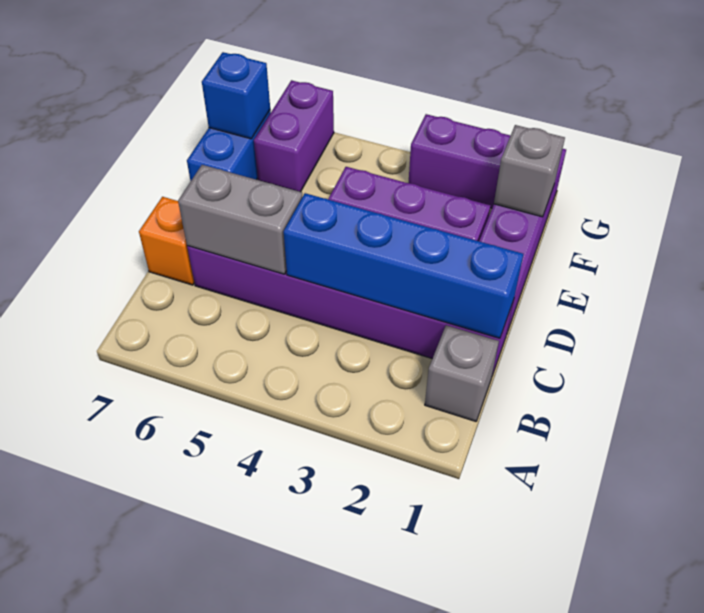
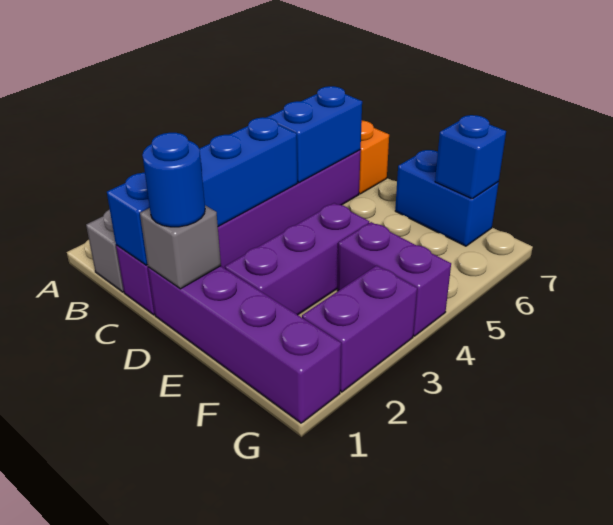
grey 1x2 brick [178,165,302,274] -> blue 1x2 brick [266,86,362,183]
none -> blue 1x1 round brick [142,133,205,227]
grey 1x1 brick [494,125,565,217] -> grey 1x1 brick moved to [140,205,221,289]
purple 1x2 brick [254,80,334,192] -> purple 1x2 brick moved to [337,222,451,336]

